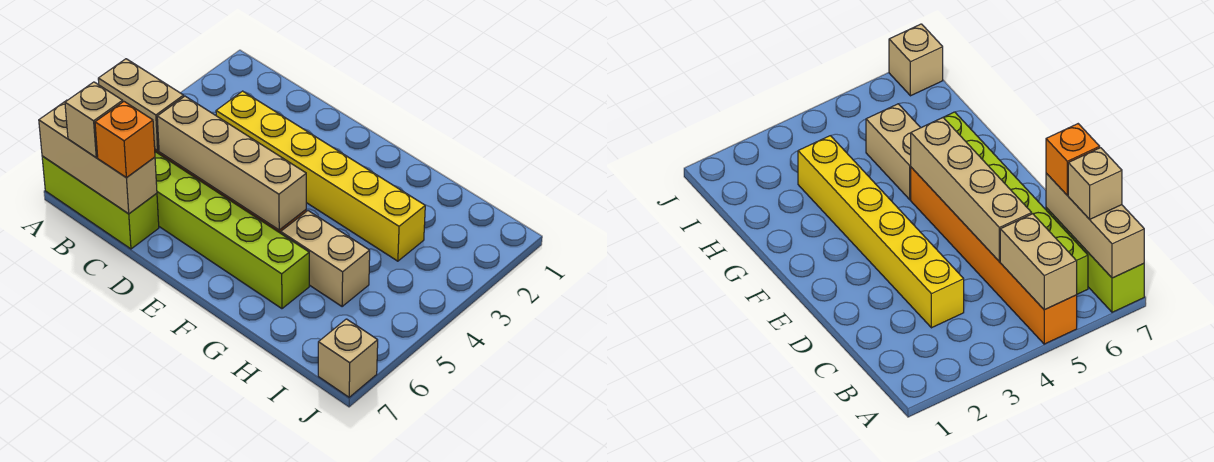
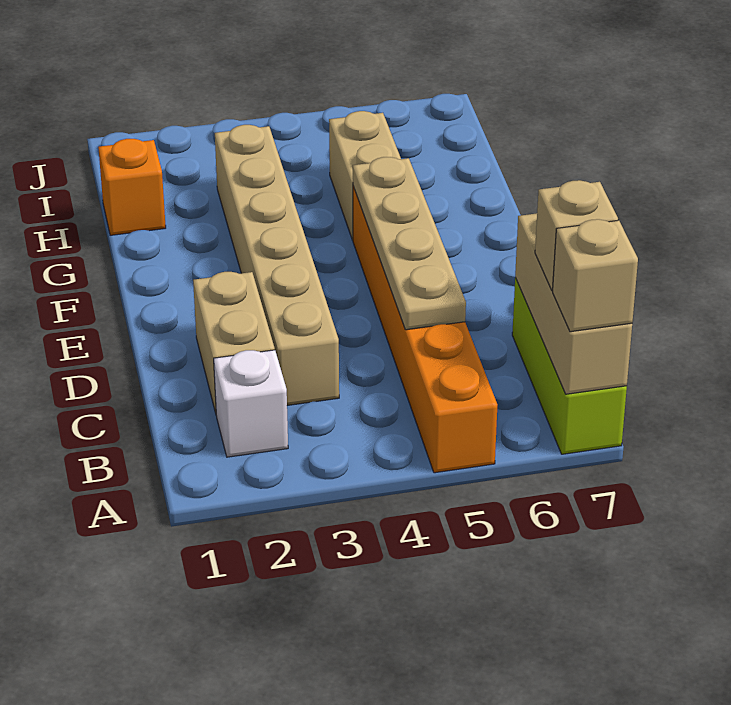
tan 1x2 brick [98,59,184,151] -> tan 1x2 brick moved to [193,272,275,413]
none -> white 1x1 brick [214,350,288,457]
lime 1x6 brick [155,152,309,309] -> none
yellow 1x6 brick [216,91,425,261] -> tan 1x6 brick [215,125,339,405]
tan 1x4 brick [157,96,306,230] -> tan 1x4 plate [353,157,466,330]
orange 1x1 brick [95,102,155,177] -> orange 1x1 brick moved to [98,139,166,235]
tan 1x1 brick [318,319,378,397] -> tan 1x1 brick moved to [553,219,638,332]

